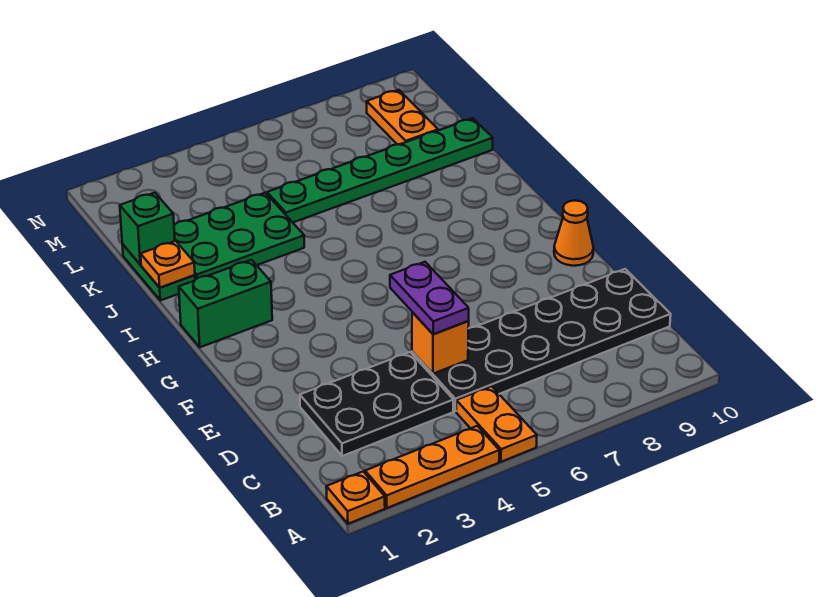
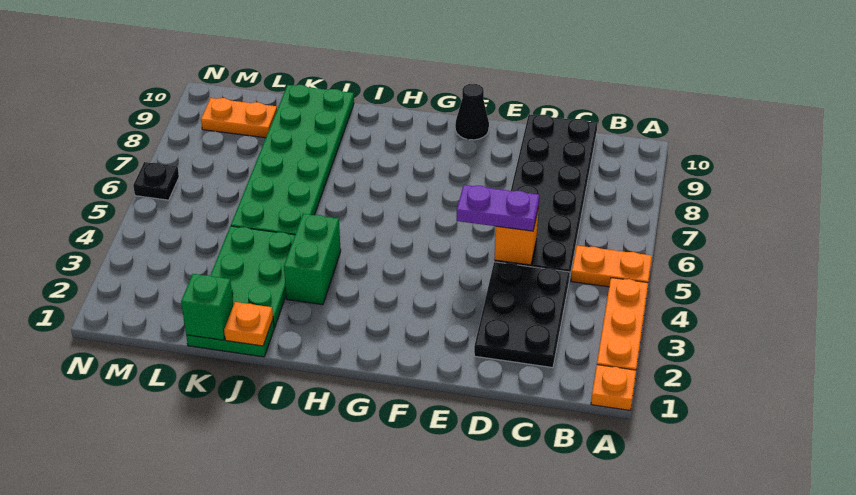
orange 1x1 cone [554,200,593,266] -> black 1x1 cone [455,84,489,140]
green 1x2 brick [179,260,272,347] -> green 1x2 brick moved to [284,214,341,305]
green 1x6 plate [267,118,493,222] -> green 2x6 plate [231,85,354,235]
none -> black 1x1 plate [133,162,179,200]

